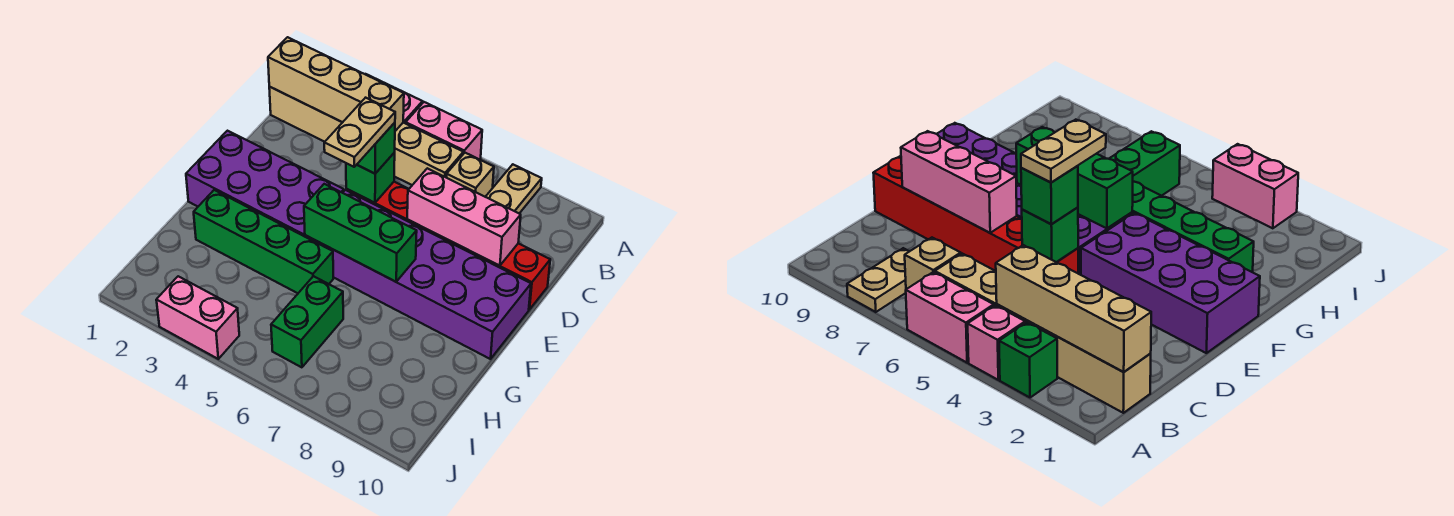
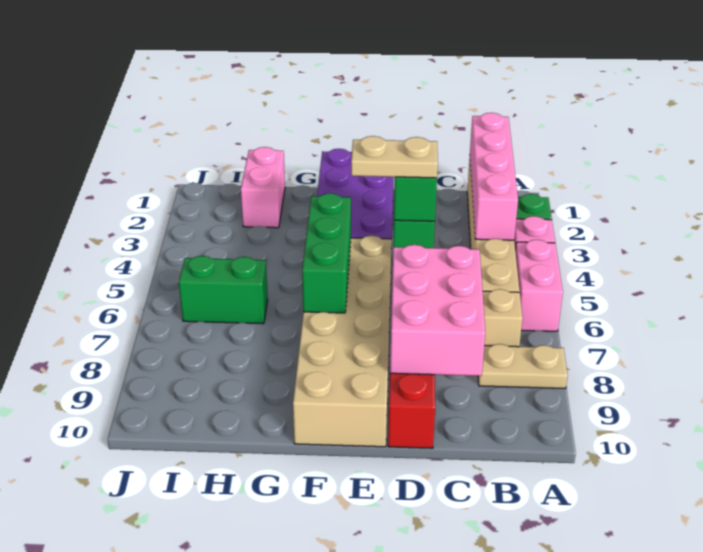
tan 1x4 brick [268,37,404,131] -> pink 1x4 brick [470,113,518,240]
pink 1x3 brick [407,168,521,266] -> pink 2x3 brick [390,245,485,376]
purple 2x6 brick [305,190,531,359] -> tan 2x6 brick [293,236,392,447]
green 1x4 brick [194,190,333,293] -> none
pink 1x2 brick [156,276,239,359] -> pink 1x2 brick moved to [241,147,285,228]

